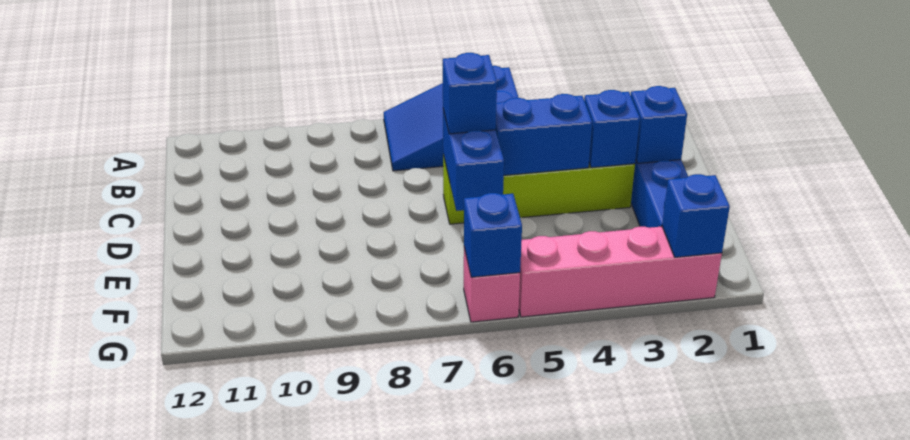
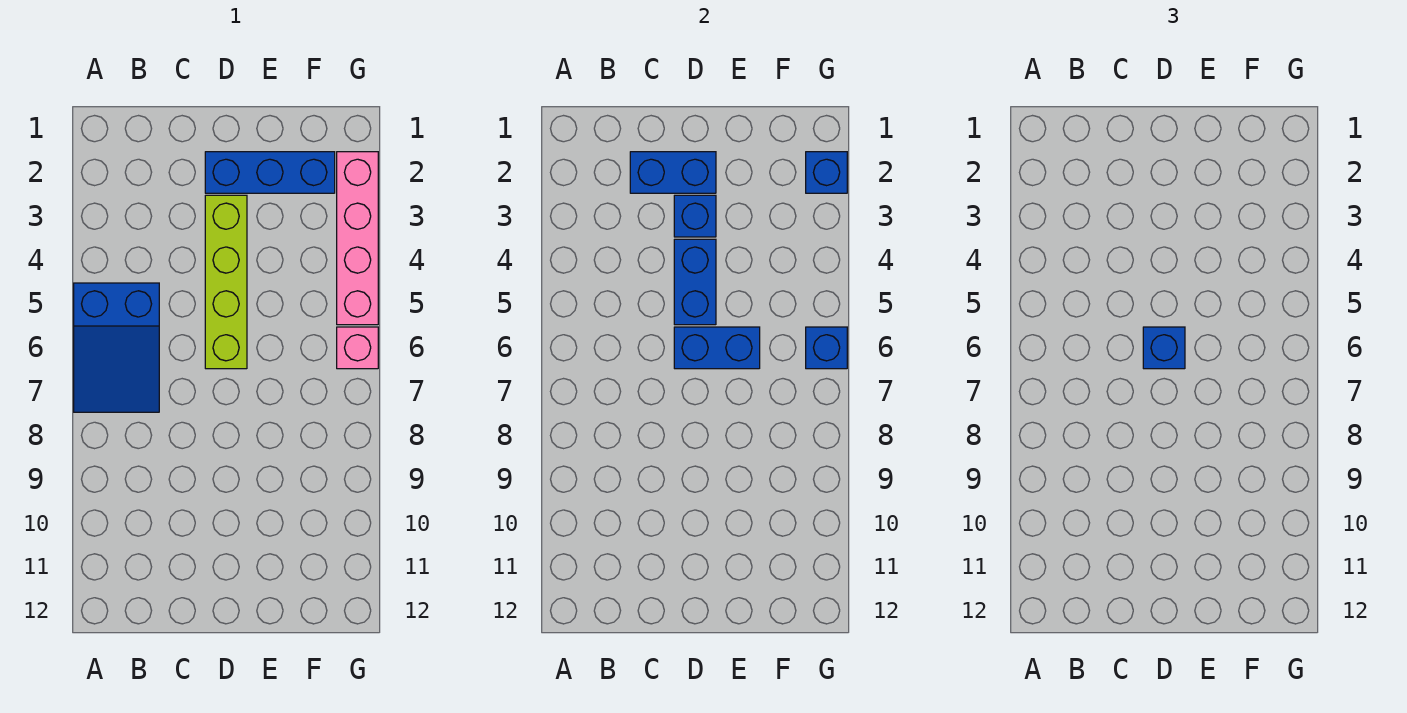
blue 1x1 brick [631,86,687,163] -> blue 1x2 brick [630,152,716,193]

